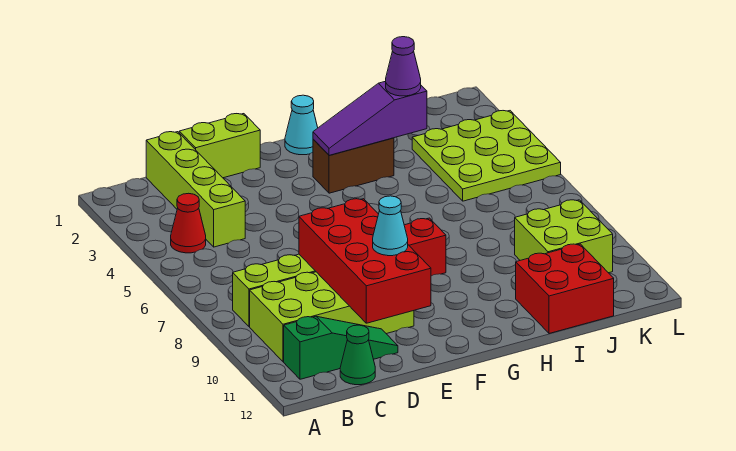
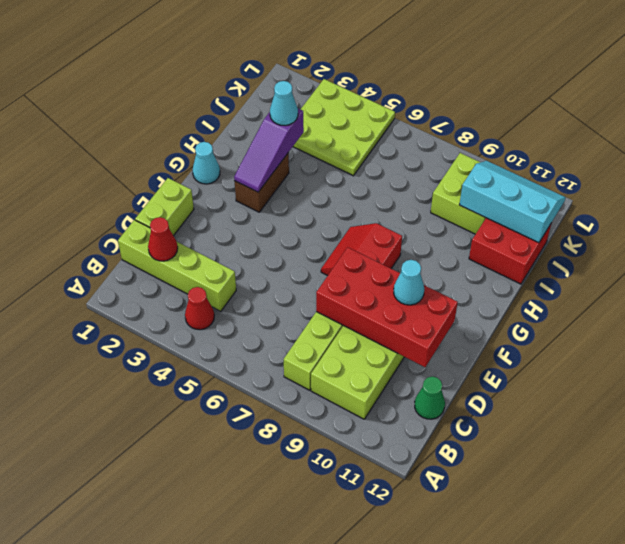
green 1x3 slope [284,317,398,379] -> none
none -> red 1x1 cone [148,217,178,261]
purple 1x1 cone [386,37,421,96] -> cyan 1x1 cone [270,81,298,125]
none -> cyan 2x3 slope [459,161,566,243]

